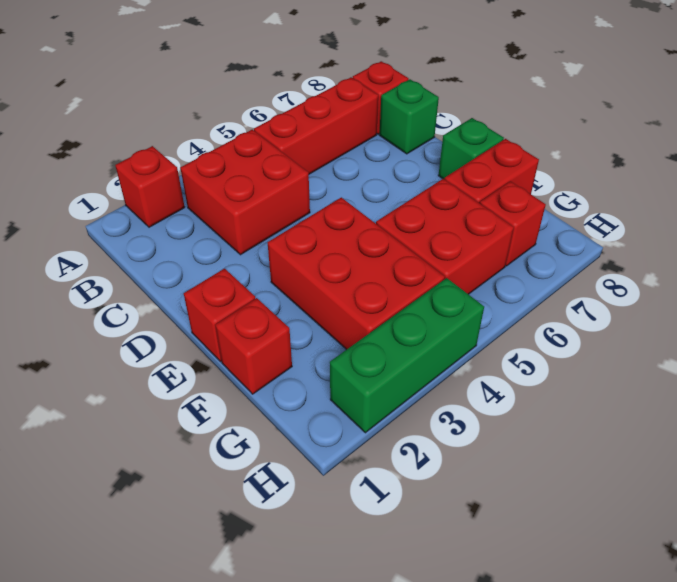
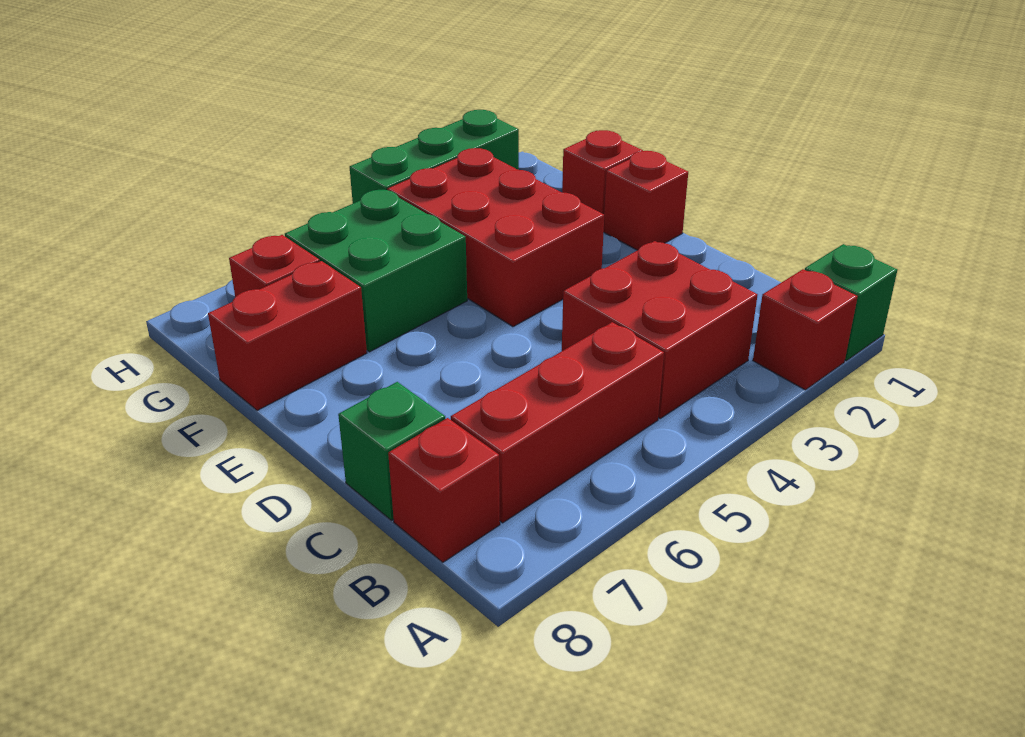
green 1x1 brick [438,118,504,179] -> green 1x1 brick moved to [805,244,897,361]
red 2x2 brick [376,179,514,294] -> green 2x2 brick [285,190,467,352]

